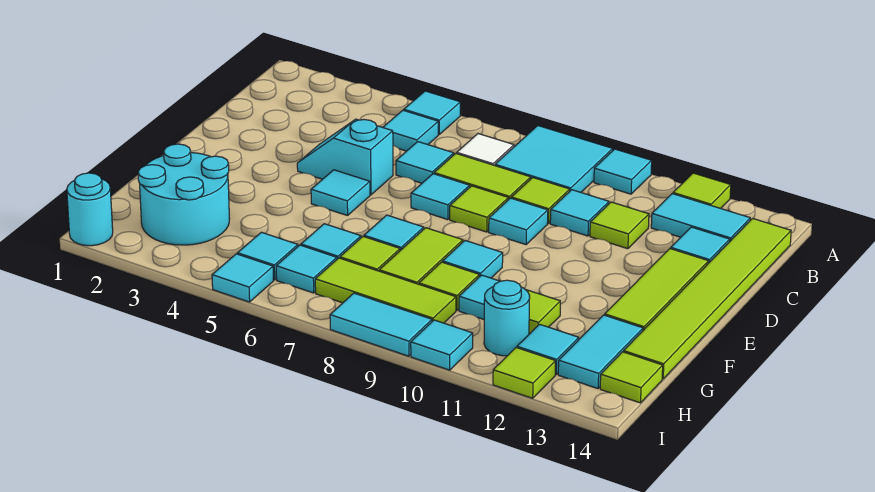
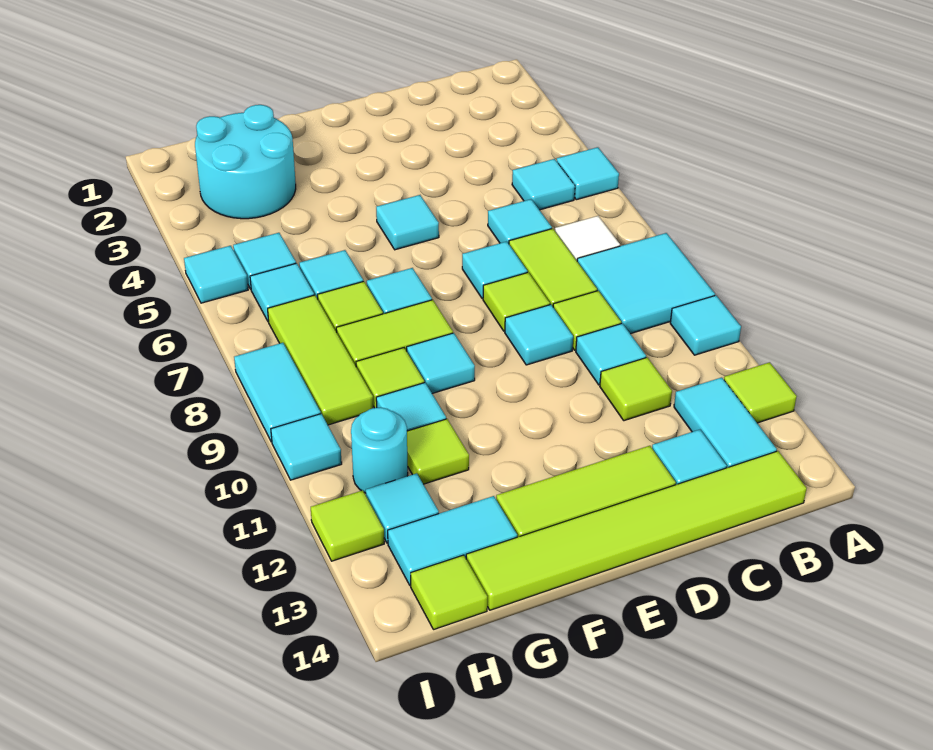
cyan 1x2 slope [297,119,393,195] -> none
cyan 1x1 round brick [67,173,113,246] -> none

